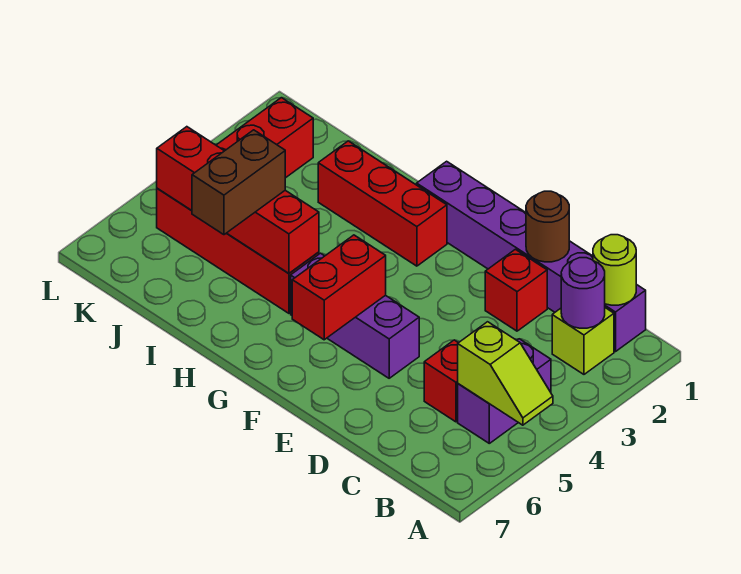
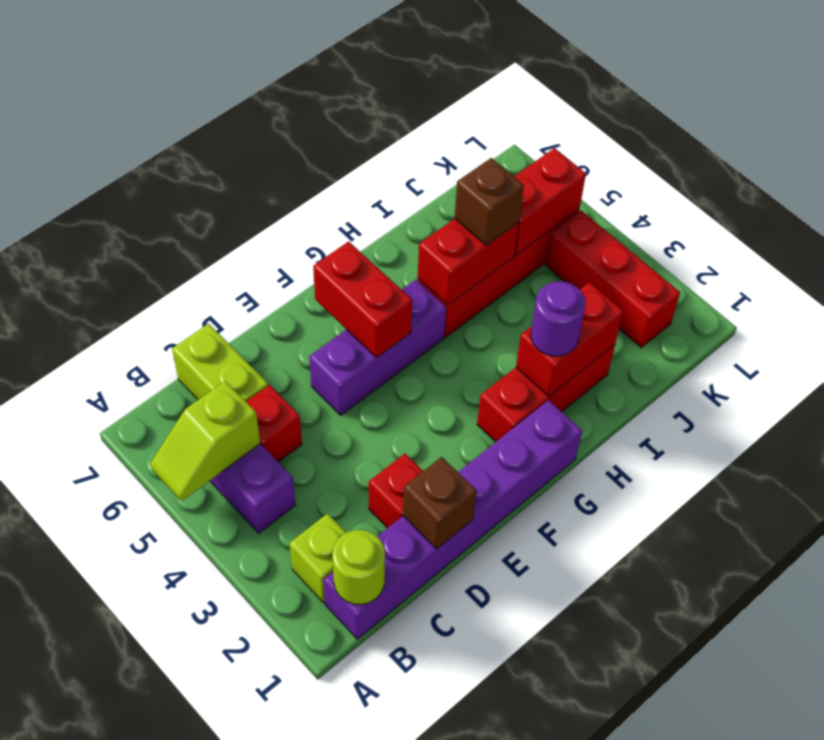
purple 1x1 round brick [561,258,605,328] -> purple 1x1 round brick moved to [531,281,586,356]
none -> lime 1x2 brick [172,324,268,401]
brown 1x1 round brick [526,191,569,262] -> brown 1x1 brick [403,457,476,549]
none -> red 1x2 brick [516,282,623,396]
brown 1x2 brick [192,130,285,235] -> brown 1x1 brick [455,158,524,245]

